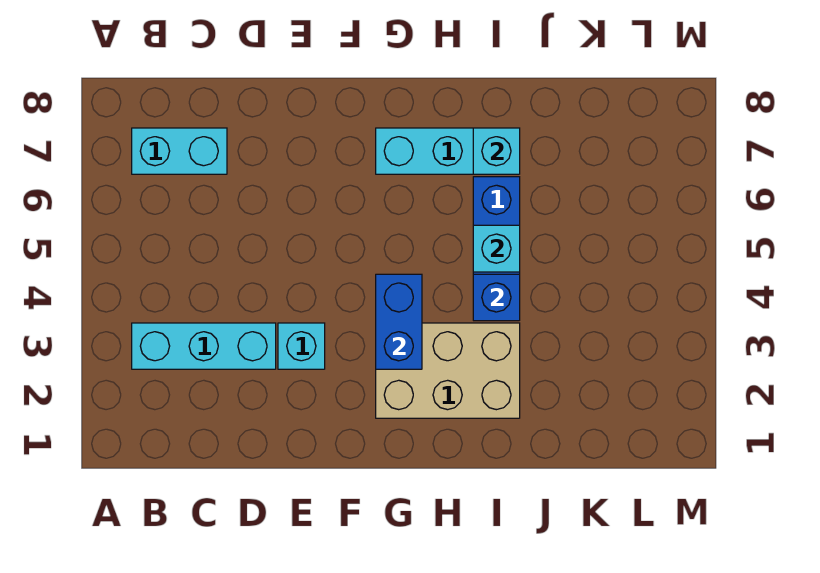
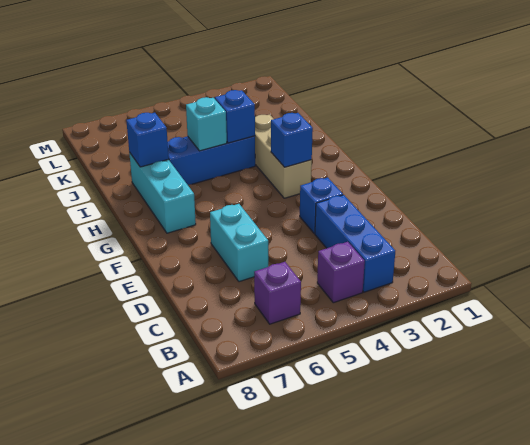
cyan 1x3 brick [132,323,276,369] -> blue 1x3 brick [315,195,395,292]
none -> purple 1x1 brick [317,242,365,303]
none -> purple 1x1 brick [254,262,301,324]
cyan 1x2 brick [132,128,227,174] -> cyan 1x2 brick moved to [210,204,268,282]
cyan 1x1 brick [278,323,325,369] -> blue 1x1 brick [300,178,343,234]
tan 2x3 brick [376,323,520,418] -> tan 1x3 brick [255,115,312,198]
blue 1x2 brick [376,274,422,369] -> blue 1x1 brick [271,113,313,167]
cyan 1x1 brick [473,128,520,174] -> blue 1x1 brick [126,113,169,167]

